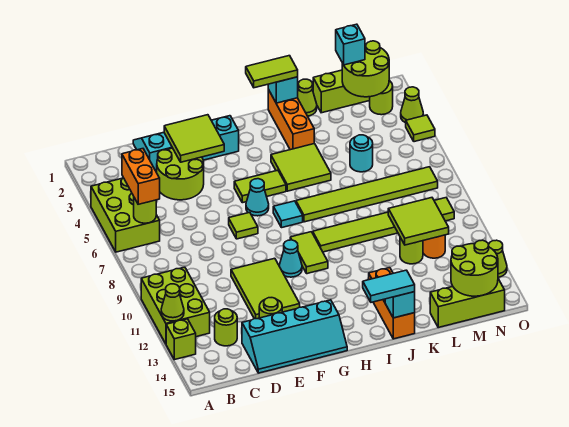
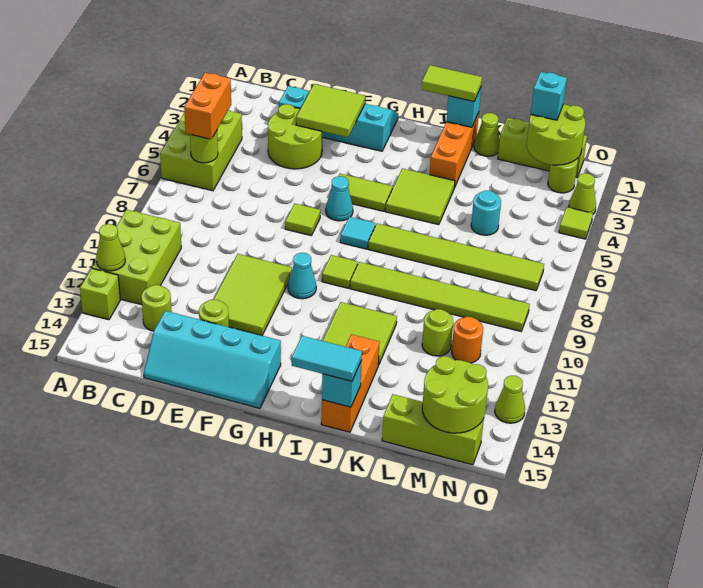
lime 1x2 tile [290,232,328,274] -> lime 1x1 tile [322,255,358,288]
lime 2x2 tile [388,198,449,245] -> lime 2x2 tile moved to [323,302,397,365]

